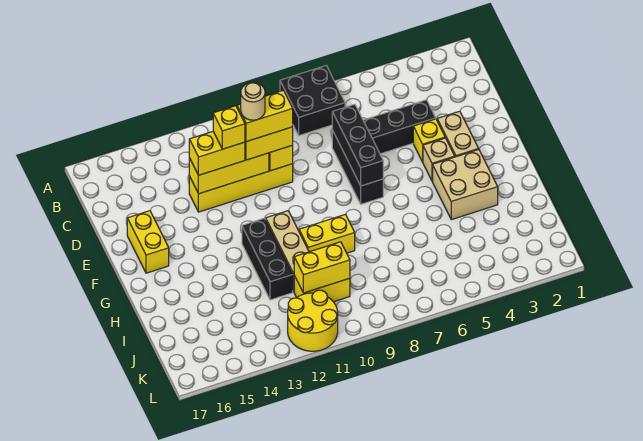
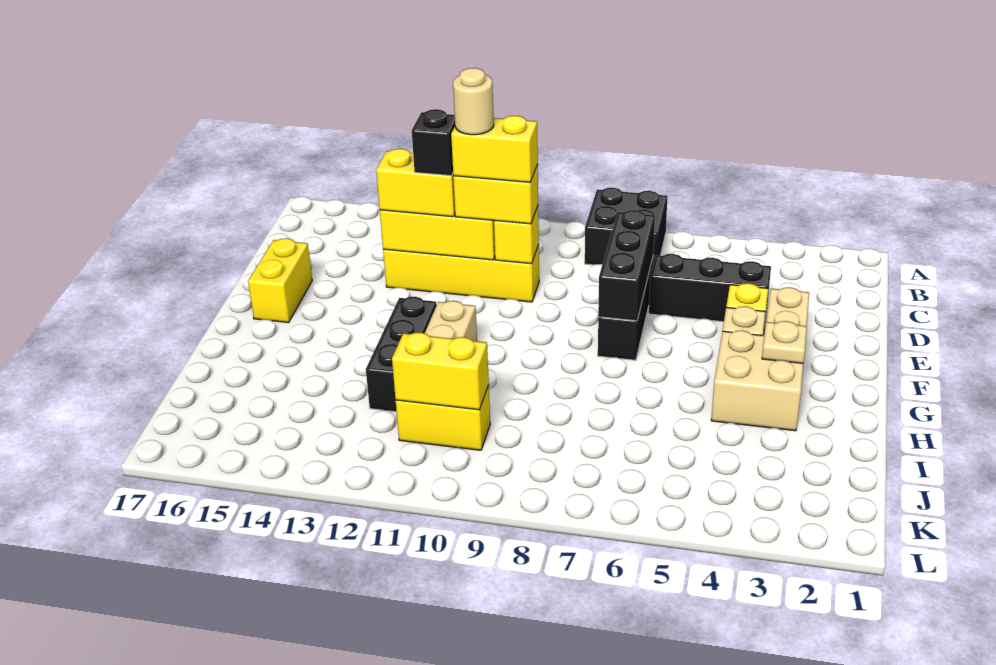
yellow 1x1 brick [213,106,245,149] -> black 1x1 brick [412,109,455,176]
none -> tan 1x1 plate [762,321,807,363]
yellow 1x2 brick [299,214,355,253] -> none
yellow 2x2 round brick [288,290,338,351] -> none

